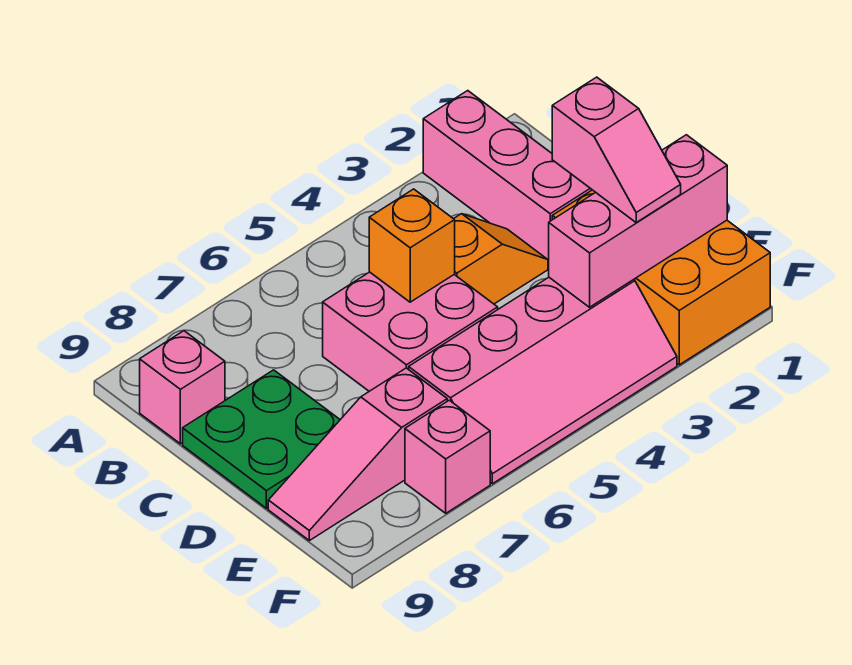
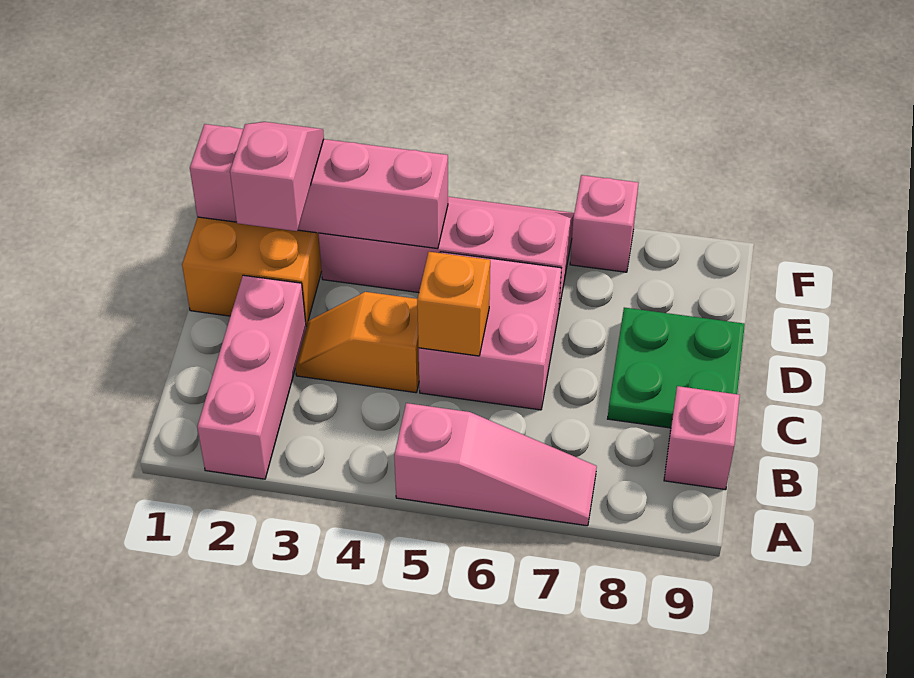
pink 1x3 brick [549,135,727,307] -> pink 1x4 brick [190,124,448,249]
pink 1x3 slope [268,368,447,541] -> pink 1x3 slope moved to [394,403,597,526]

